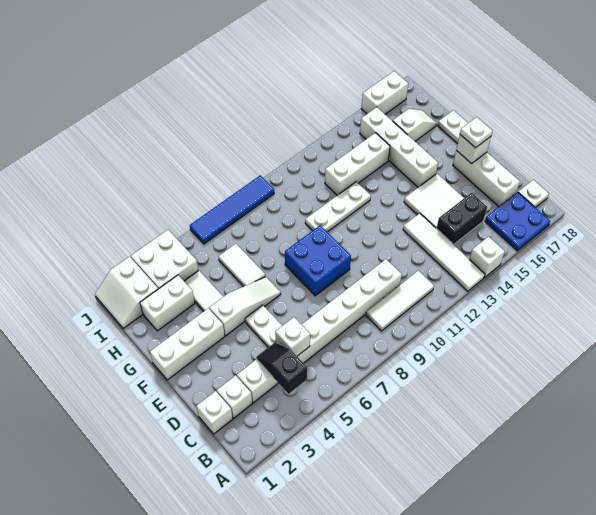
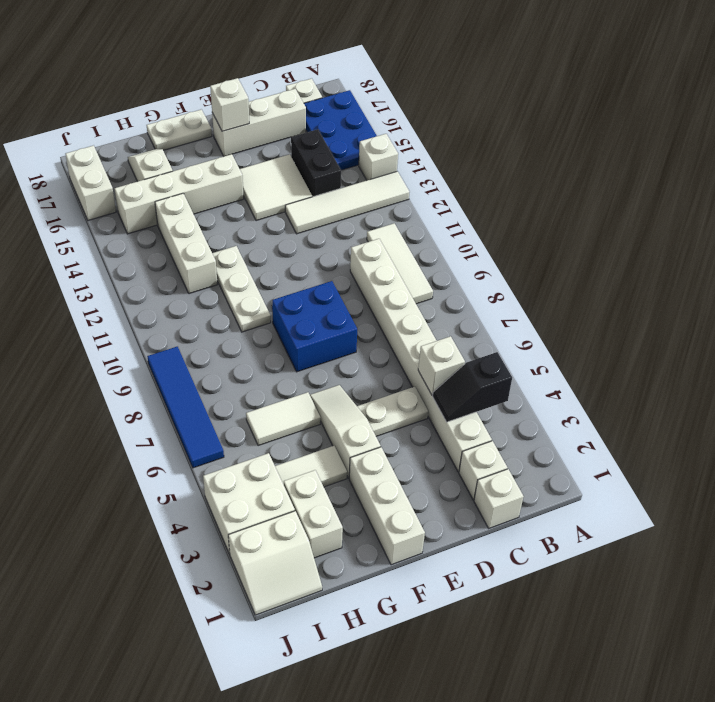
blue 2x2 plate [485,192,550,251] -> blue 2x3 plate [304,90,377,170]
white 1x1 plate [460,117,492,148] -> none

